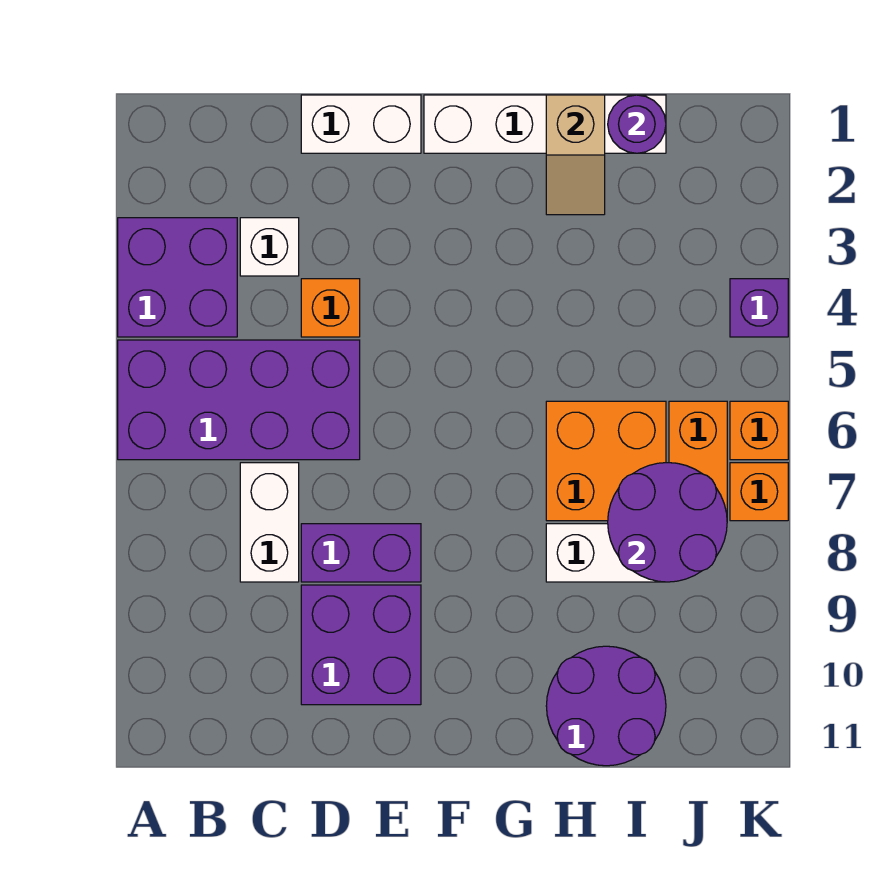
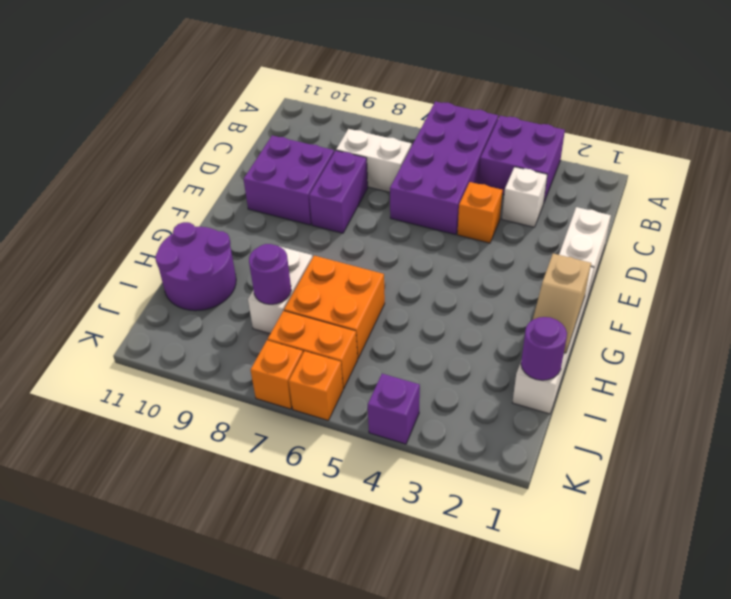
tan 1x2 slope [546,95,605,215] -> tan 1x2 slope turned to [533,254,591,353]
purple 2x2 round brick [608,463,727,582] -> purple 1x1 round brick [249,244,291,304]

